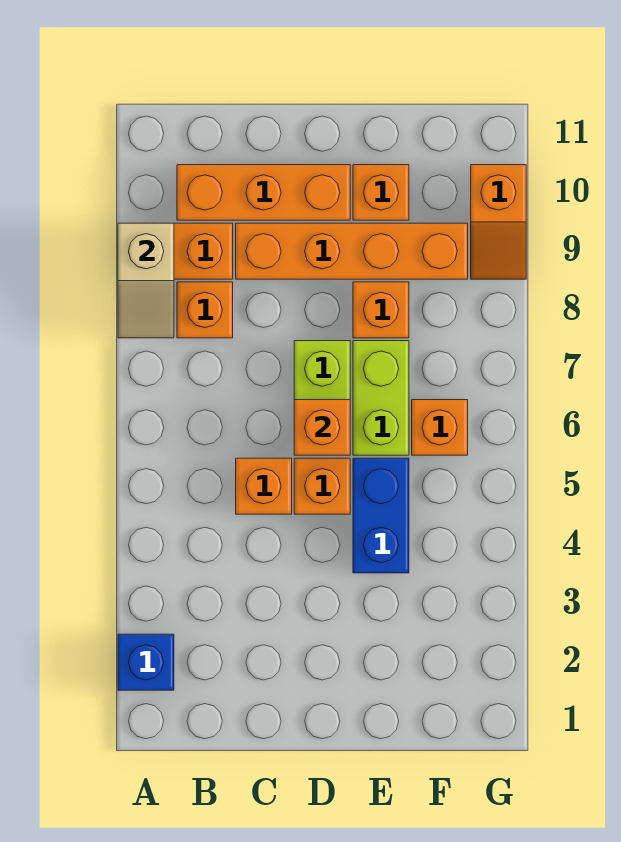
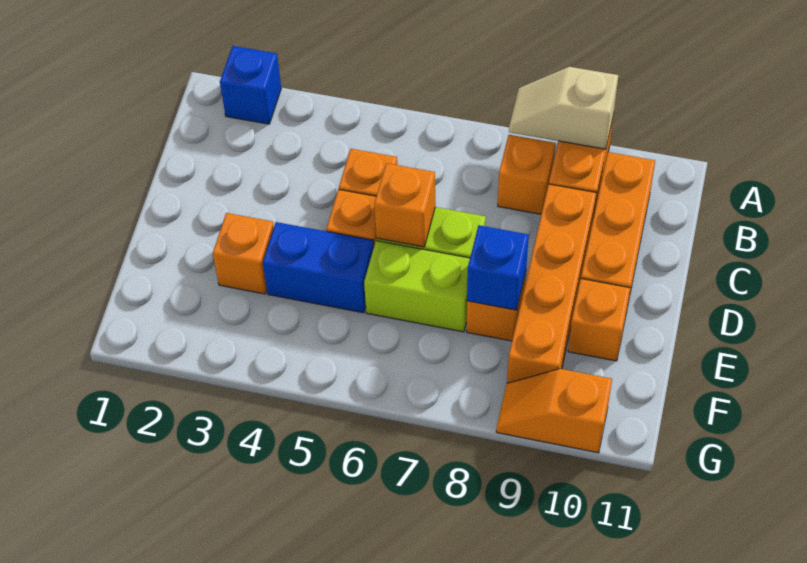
none -> blue 1x1 brick [467,225,529,310]
orange 1x1 brick [412,400,468,455] -> orange 1x1 brick moved to [213,213,274,294]

